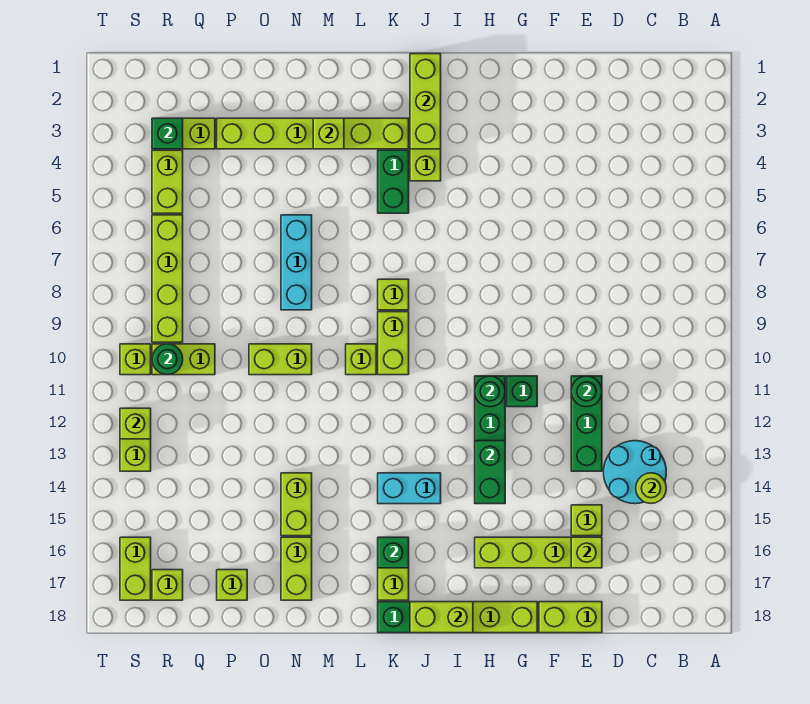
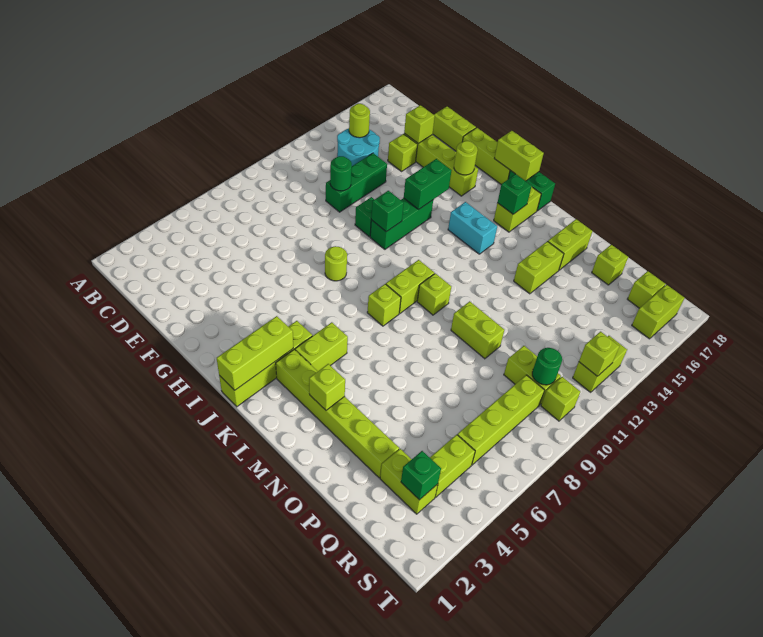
none -> lime 1x1 round brick [325,246,347,281]
green 1x1 round brick [475,376,505,407] -> green 1x1 brick [371,191,404,232]
none -> lime 1x1 round brick [454,141,478,175]
green 1x2 brick [378,150,409,213] -> lime 1x2 brick [295,322,348,371]
cyan 1x3 brick [281,215,312,310] -> none

